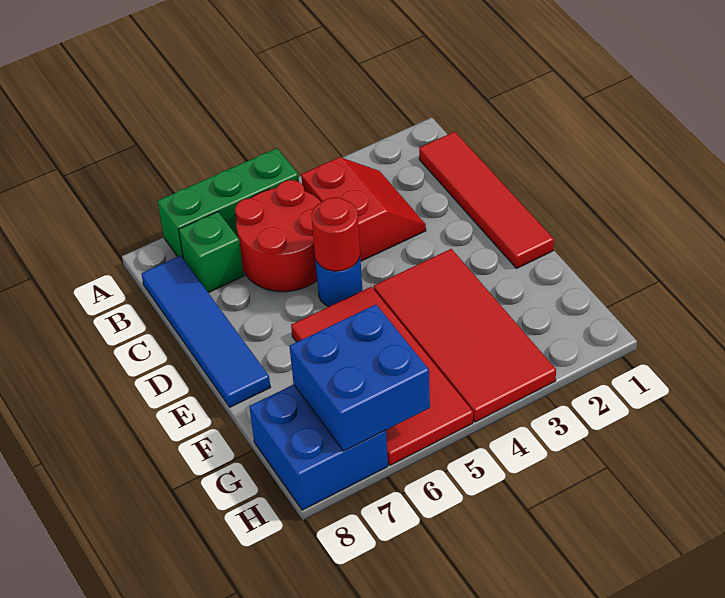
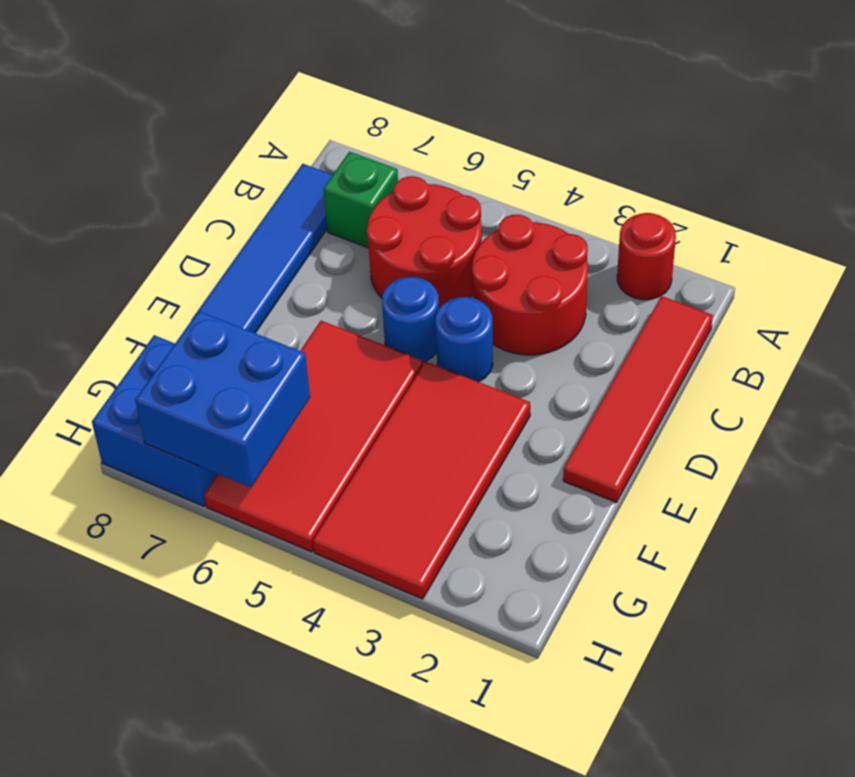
green 1x3 brick [158,148,299,258] -> none
red 2x2 slope [301,157,426,261] -> red 2x2 round brick [472,214,588,355]
none -> blue 1x1 round brick [436,297,493,382]
red 1x1 round brick [312,197,360,271] -> red 1x1 round brick moved to [617,213,676,300]

